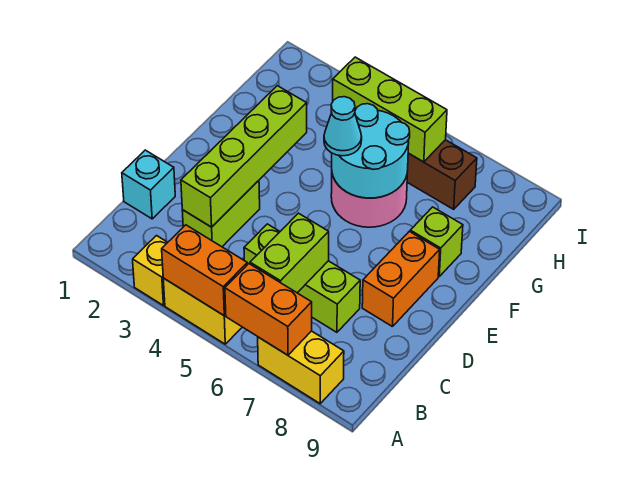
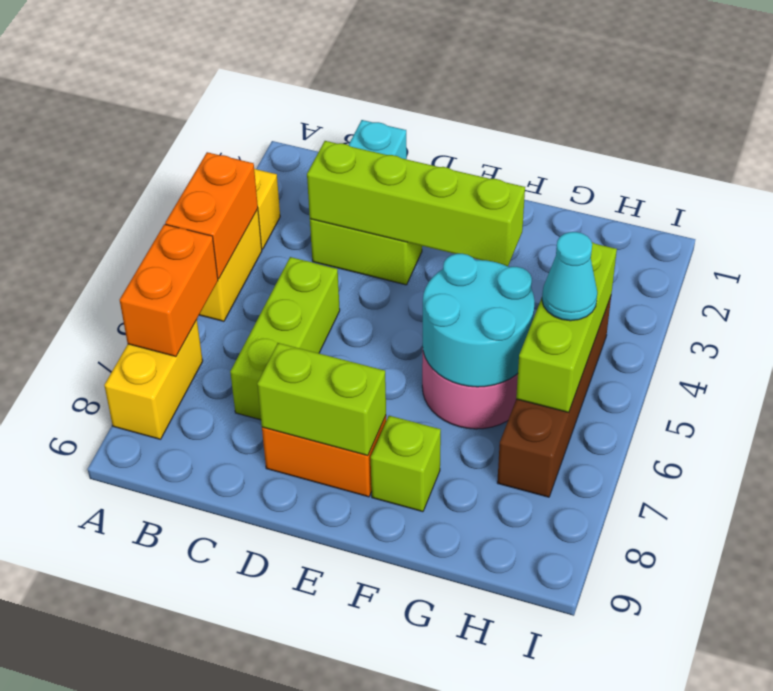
lime 1x2 brick [250,213,329,293] -> lime 1x2 brick moved to [257,343,386,456]
cyan 1x1 cone [324,97,362,156] -> cyan 1x1 cone moved to [542,232,597,321]

